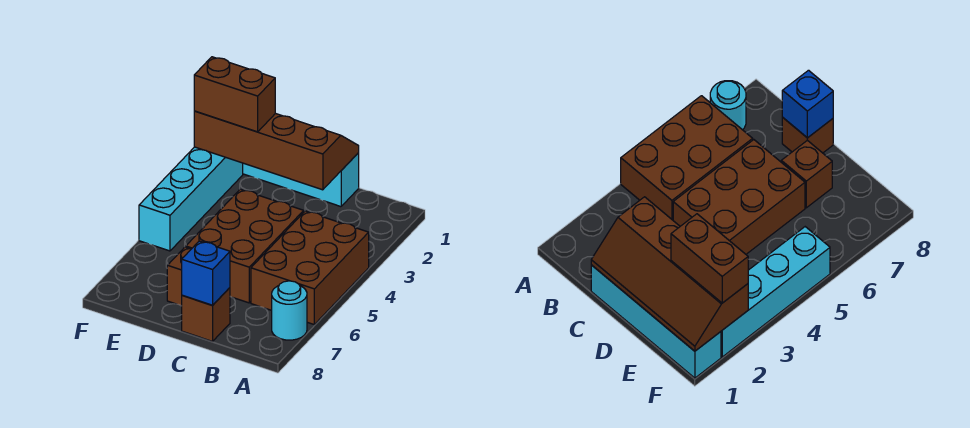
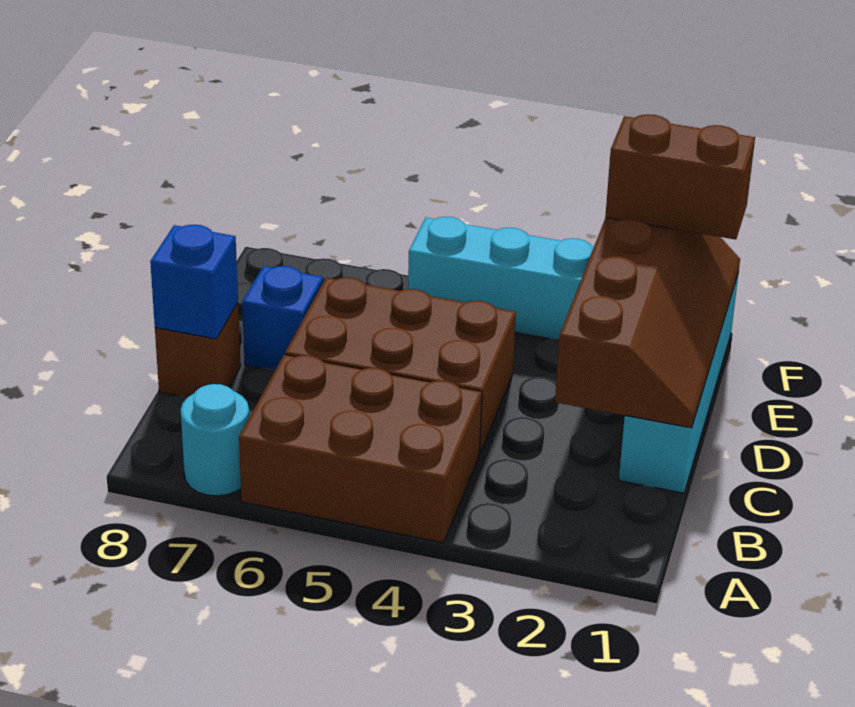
brown 1x1 brick [167,247,192,306] -> blue 1x1 brick [242,266,323,370]
brown 1x2 brick [194,57,275,132] -> brown 1x2 brick turned to [605,114,755,240]

